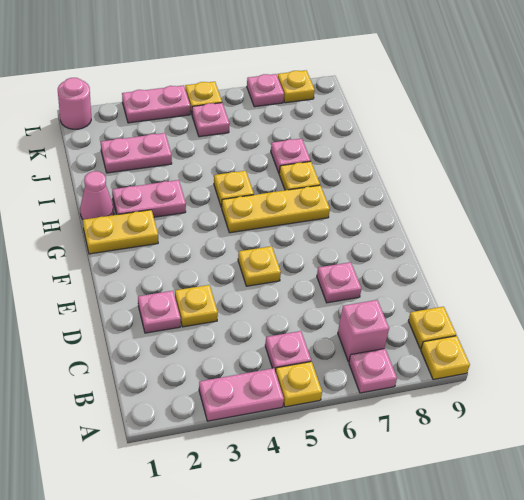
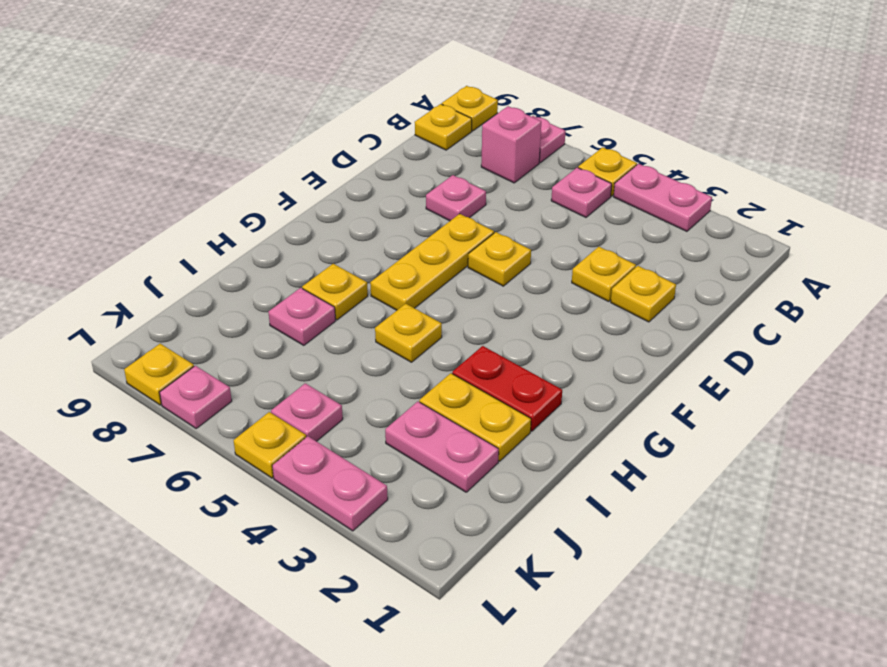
pink 1x1 plate [138,291,181,333] -> yellow 1x1 plate [611,266,676,322]
yellow 1x2 plate [83,210,158,254] -> yellow 1x2 plate moved to [419,373,531,461]
yellow 1x3 plate [222,185,330,233] -> yellow 1x3 plate turned to [370,214,494,310]
pink 1x1 cone [80,171,114,220] -> none
pink 1x2 plate [112,180,186,217] -> red 1x2 plate [452,346,562,431]
pink 1x1 round brick [58,78,91,129] -> none

